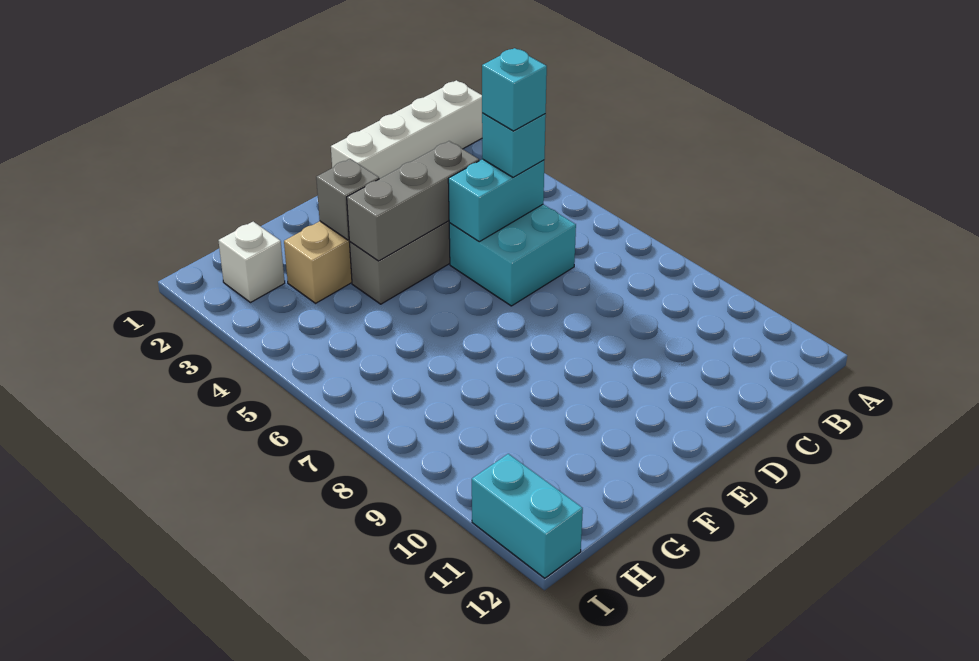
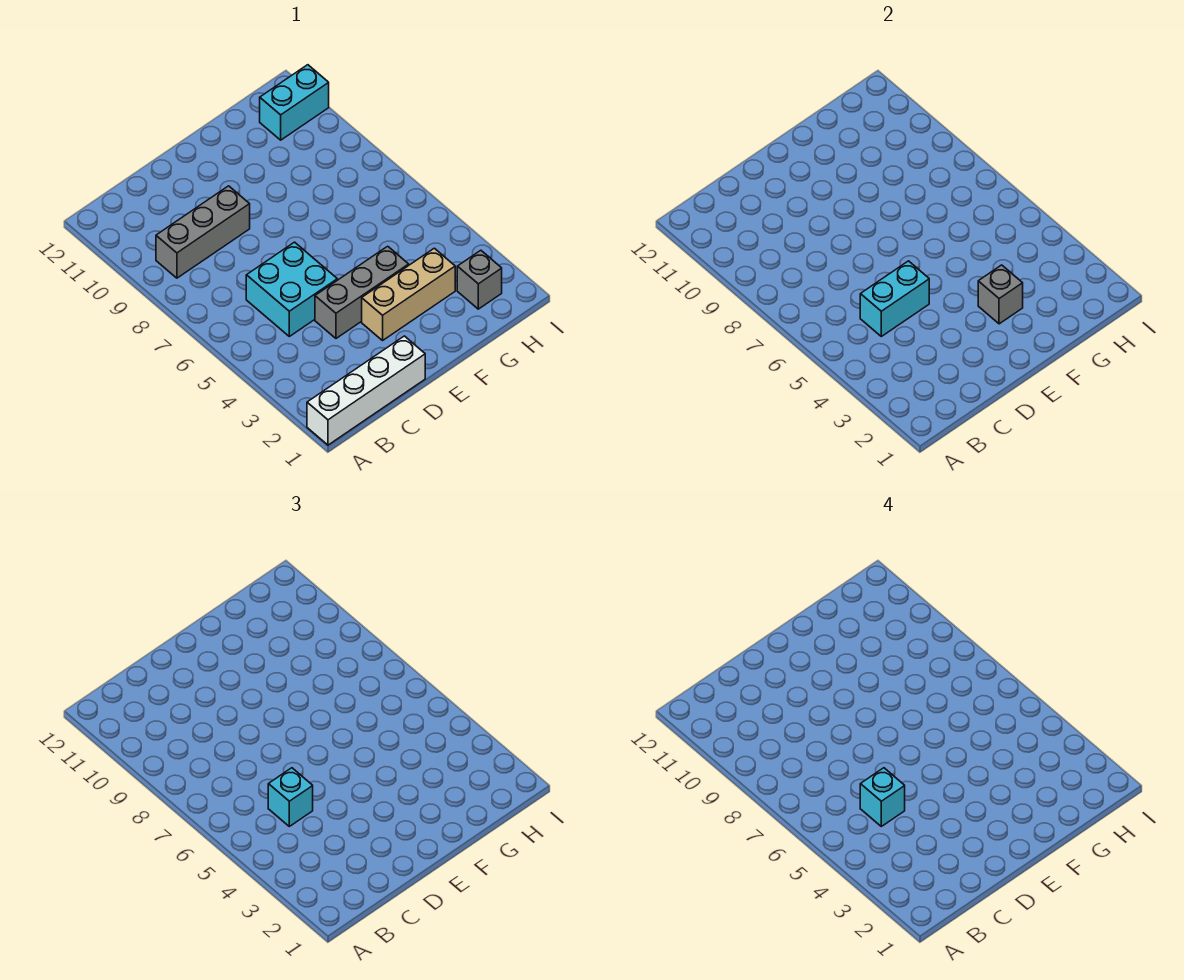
grey 1x3 brick [347,141,479,261] -> grey 1x3 brick moved to [156,186,250,278]
white 1x1 brick [218,222,285,303] -> grey 1x1 brick [457,250,502,309]
cyan 1x2 brick [472,454,583,578] -> cyan 1x2 brick turned to [260,65,329,140]

